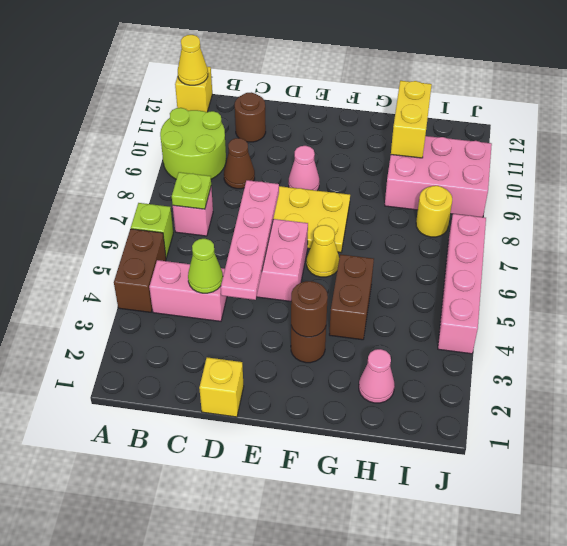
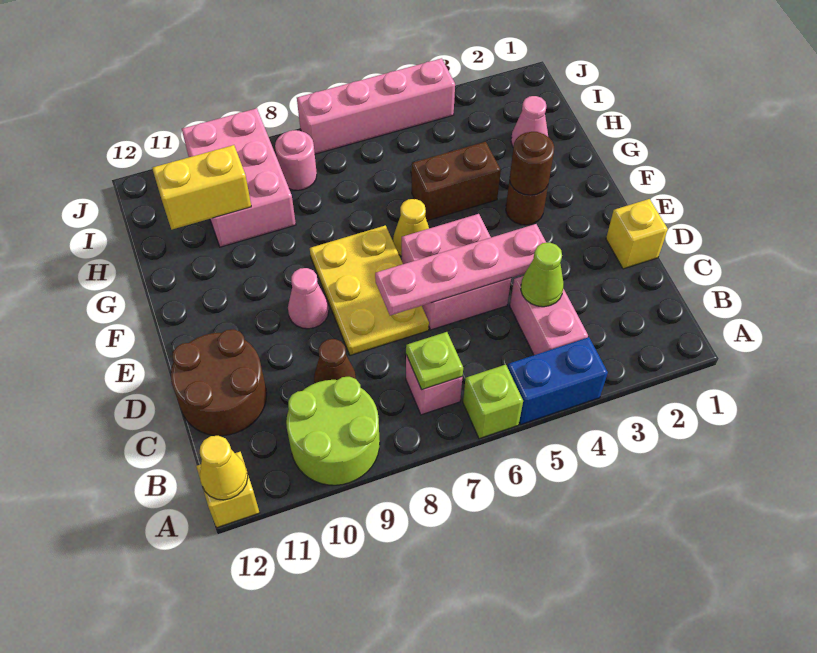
brown 1x2 brick [114,229,166,312] -> blue 1x2 brick [507,337,608,424]
brown 1x1 round brick [235,92,266,142] -> brown 2x2 round brick [171,329,267,436]
yellow 1x1 round brick [416,186,452,237] -> pink 1x1 round brick [275,130,317,190]

